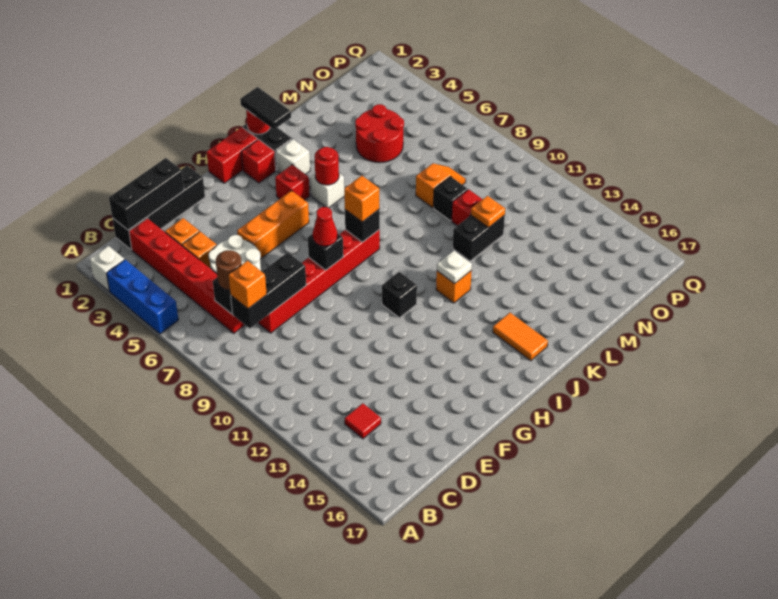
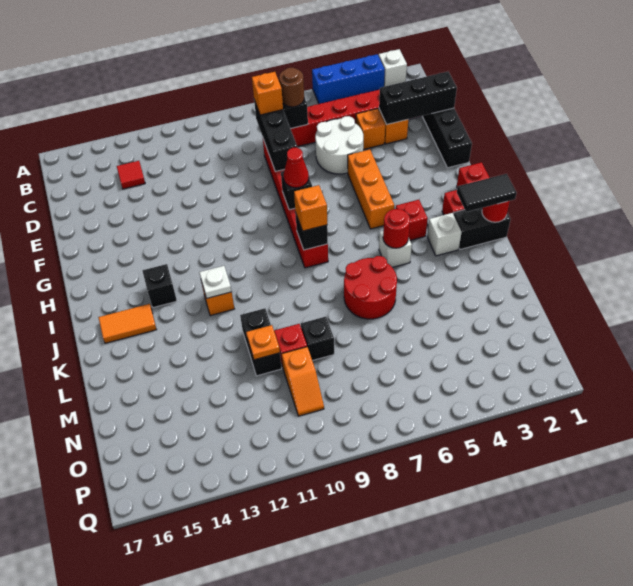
black 1x3 brick [109,158,184,230] -> black 1x3 brick turned to [379,72,457,124]
black 1x1 brick [382,272,417,318] -> black 1x1 brick moved to [142,264,177,308]
red 2x2 round brick [355,104,404,163] -> red 2x2 round brick moved to [344,256,397,319]
orange 1x2 slope [416,163,466,208] -> orange 1x2 slope moved to [282,347,324,416]

